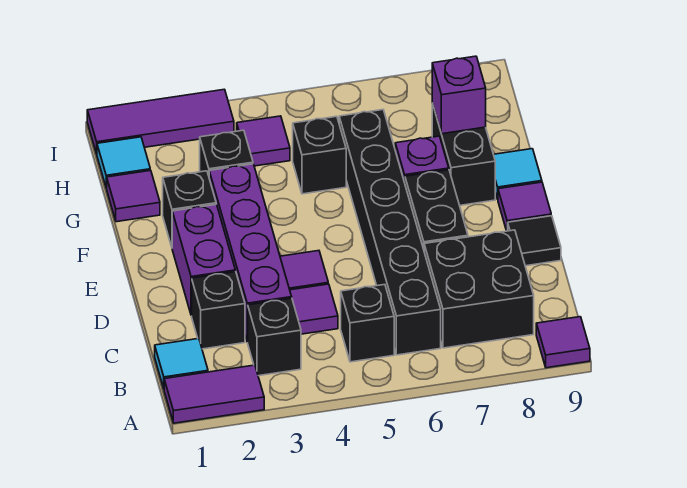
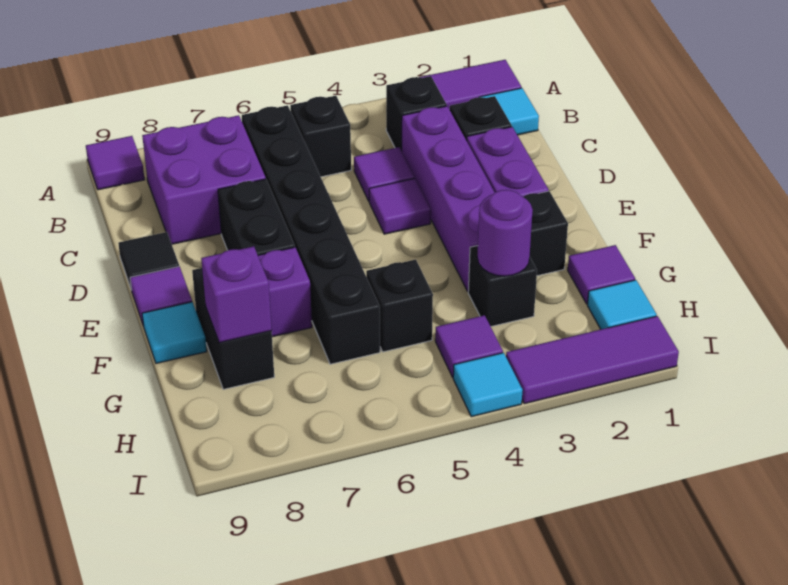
black 2x2 brick [424,230,534,348] -> purple 2x2 brick [142,115,266,244]
none -> purple 1x1 round brick [477,190,533,276]
none -> cyan 1x1 tile [453,353,522,417]

